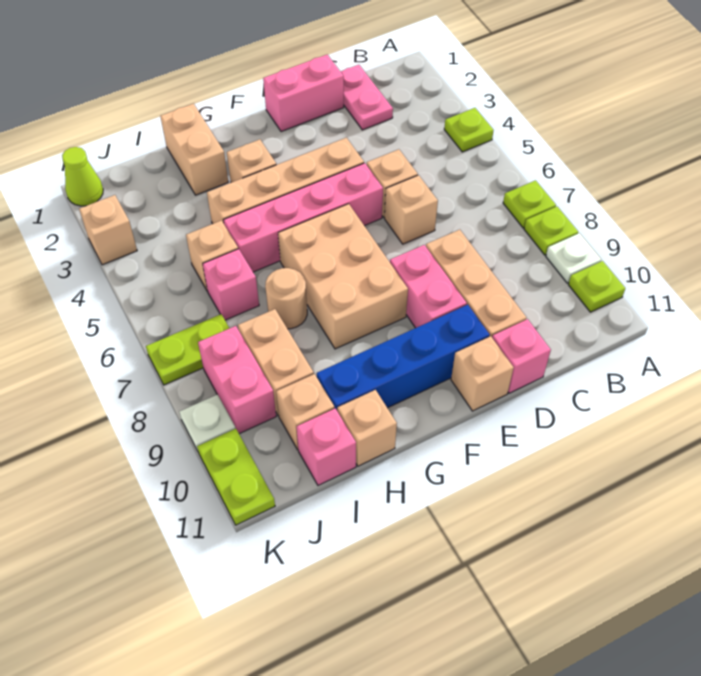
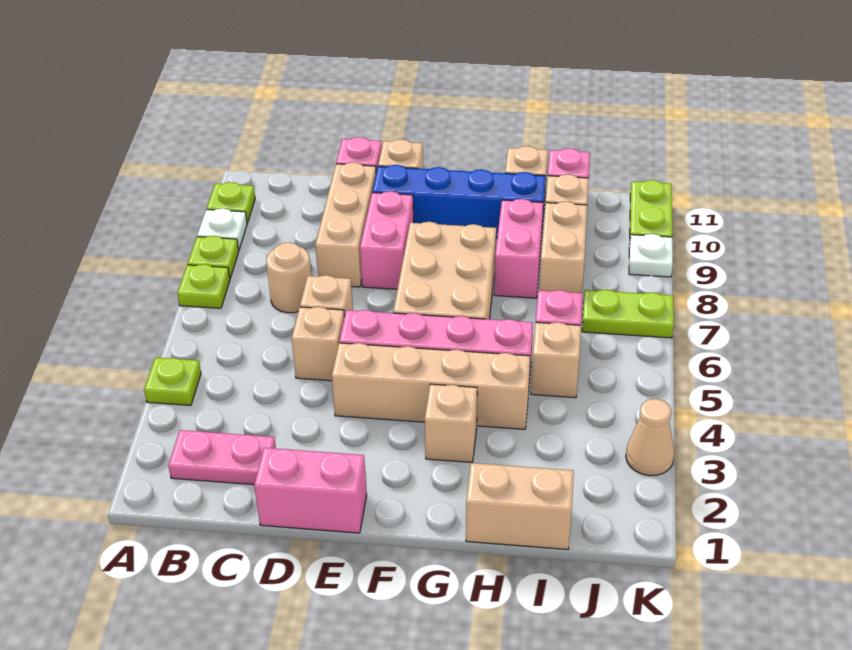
pink 1x2 plate [340,65,393,130] -> pink 1x2 plate turned to [168,430,276,485]
tan 1x2 brick [161,104,228,195] -> tan 1x2 brick turned to [466,463,574,549]
tan 1x1 round brick [265,268,307,329] -> tan 1x1 round brick moved to [266,242,311,313]
pink 1x2 brick [198,326,276,434] -> pink 1x2 brick moved to [494,199,543,298]
lime 1x1 cone [62,147,103,206] -> none
tan 1x1 brick [79,195,137,265] -> tan 1x1 cone [626,399,674,476]

